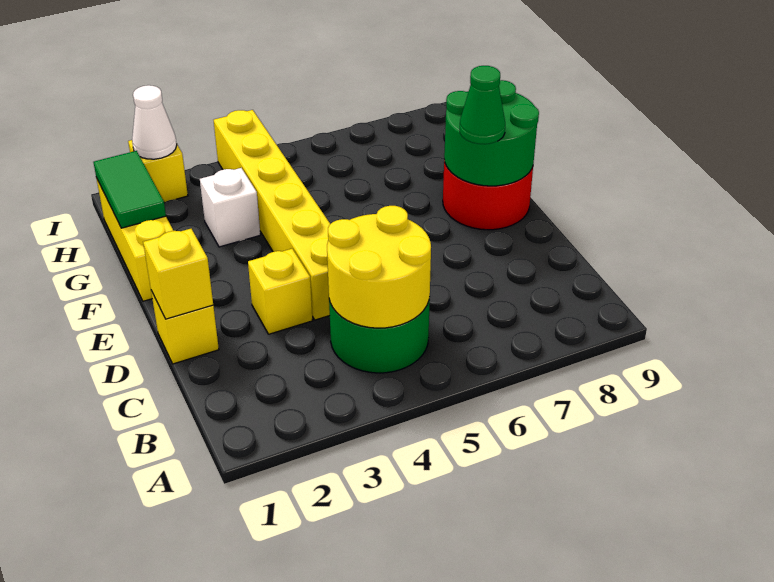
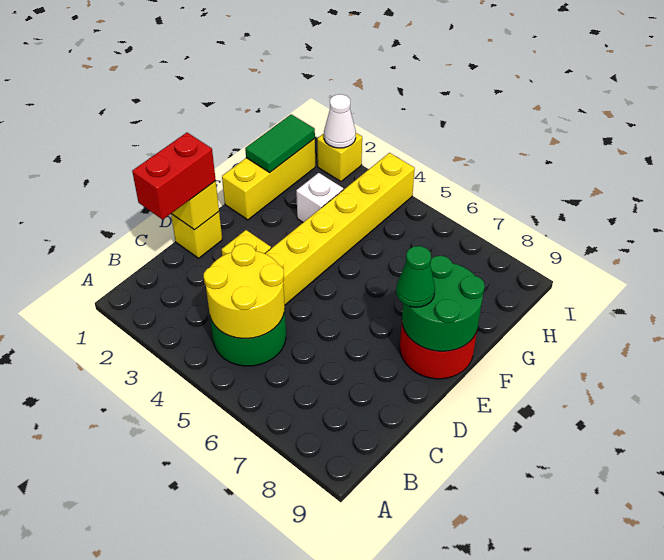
none -> red 1x2 brick [132,133,216,220]

